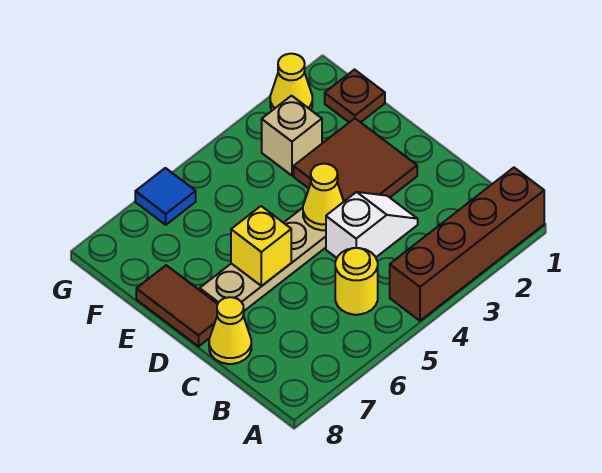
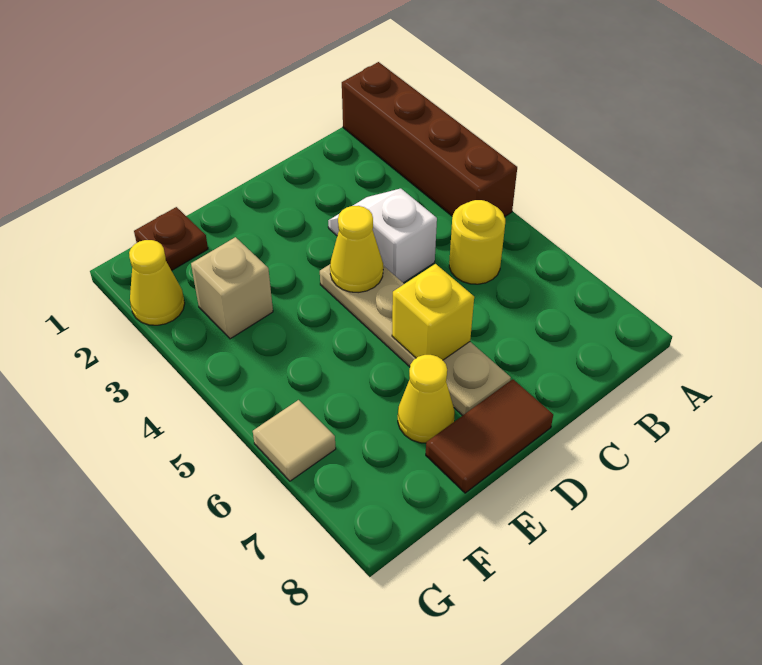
yellow 1x1 cone [209,297,251,364] -> yellow 1x1 cone moved to [398,355,455,443]
brown 2x2 tile [294,118,417,201] -> none
blue 1x1 tile [135,168,196,225] -> tan 1x1 tile [253,400,336,481]

